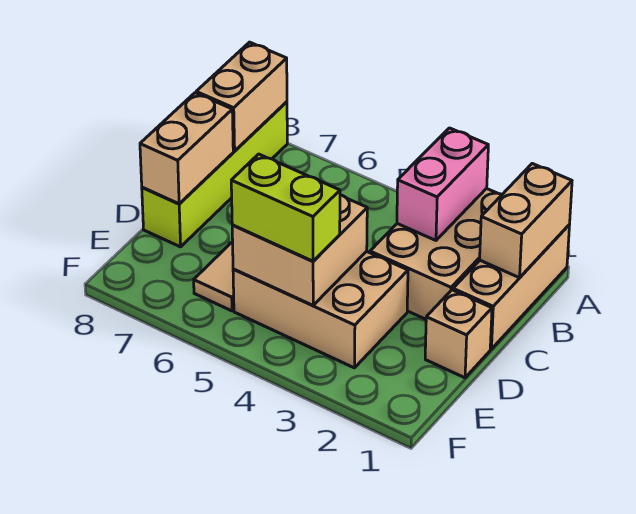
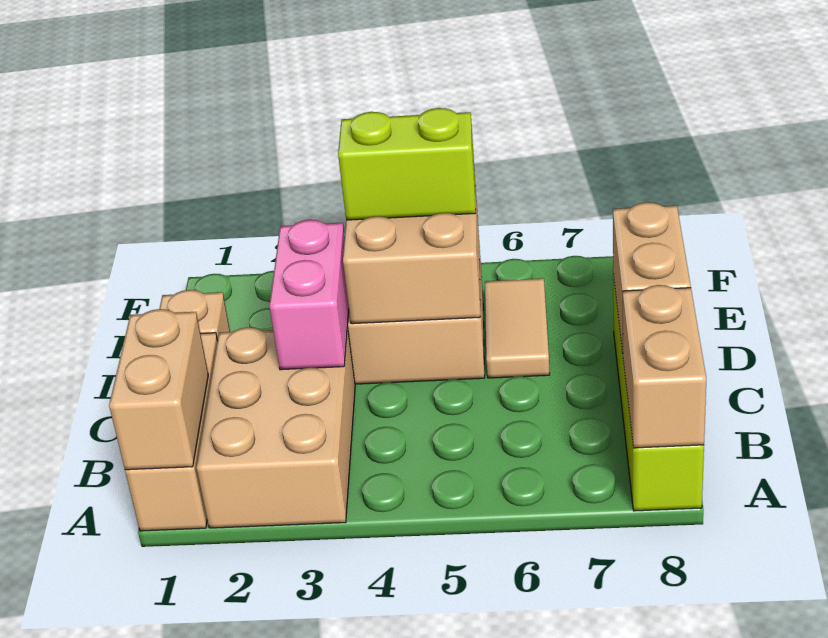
pink 1x2 brick [397,128,488,240] -> pink 1x2 brick moved to [269,220,349,370]

